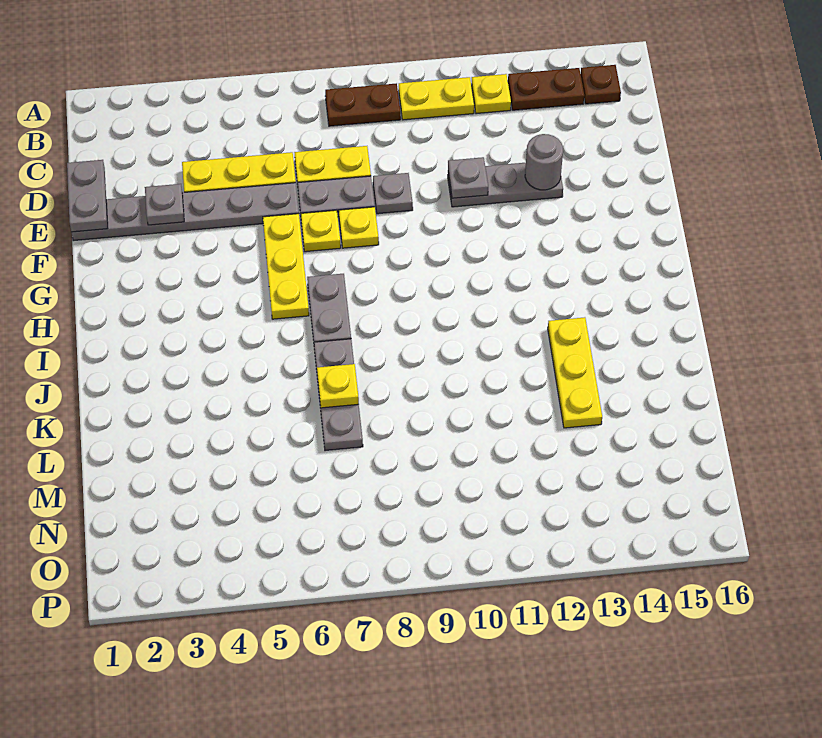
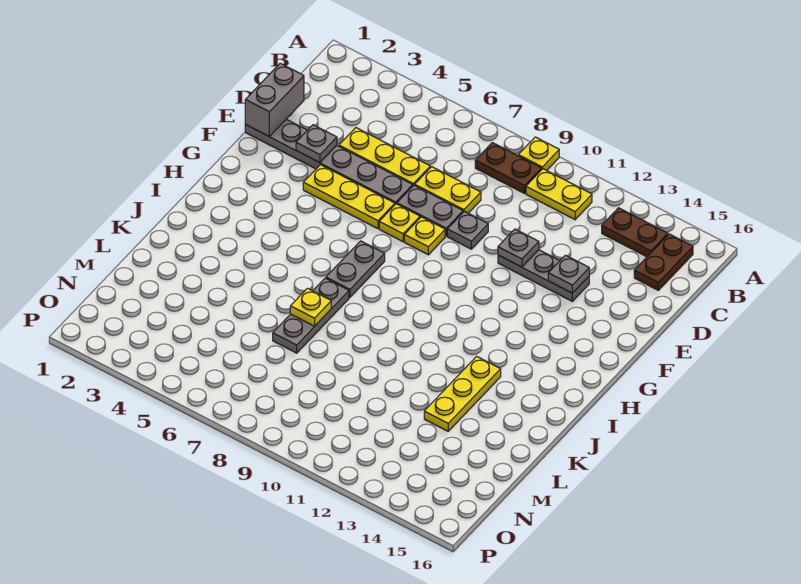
yellow 1x1 plate [471,74,511,114] -> yellow 1x1 plate moved to [518,137,559,170]
brown 1x1 plate [581,65,621,104] -> brown 1x2 plate [634,234,693,290]
grey 1x2 plate [67,160,108,232] -> grey 1x2 brick [245,63,304,137]
grey 1x1 round brick [525,134,563,190] -> grey 1x1 plate [548,255,589,293]
yellow 1x3 plate [263,214,309,319] -> yellow 1x3 plate turned to [303,165,395,229]

